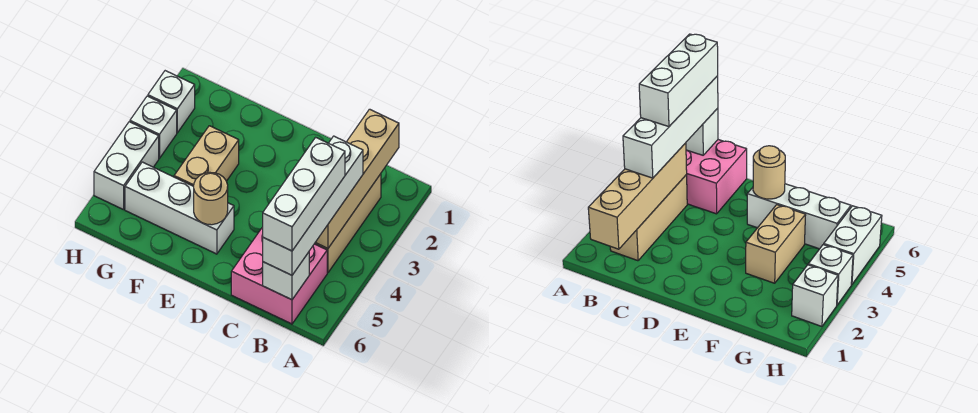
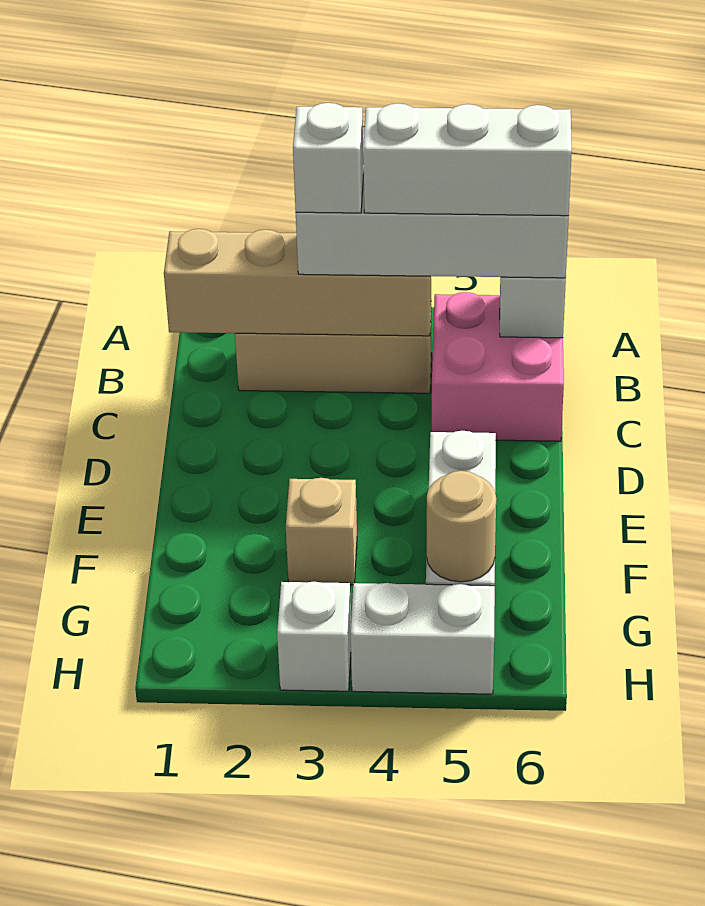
tan 1x1 round brick [194,172,228,225] -> tan 1x1 round brick moved to [427,471,496,582]
tan 1x2 brick [174,126,239,186] -> tan 1x1 brick [286,478,357,585]
white 1x1 brick [148,71,195,133] -> white 1x1 brick moved to [293,103,364,213]

